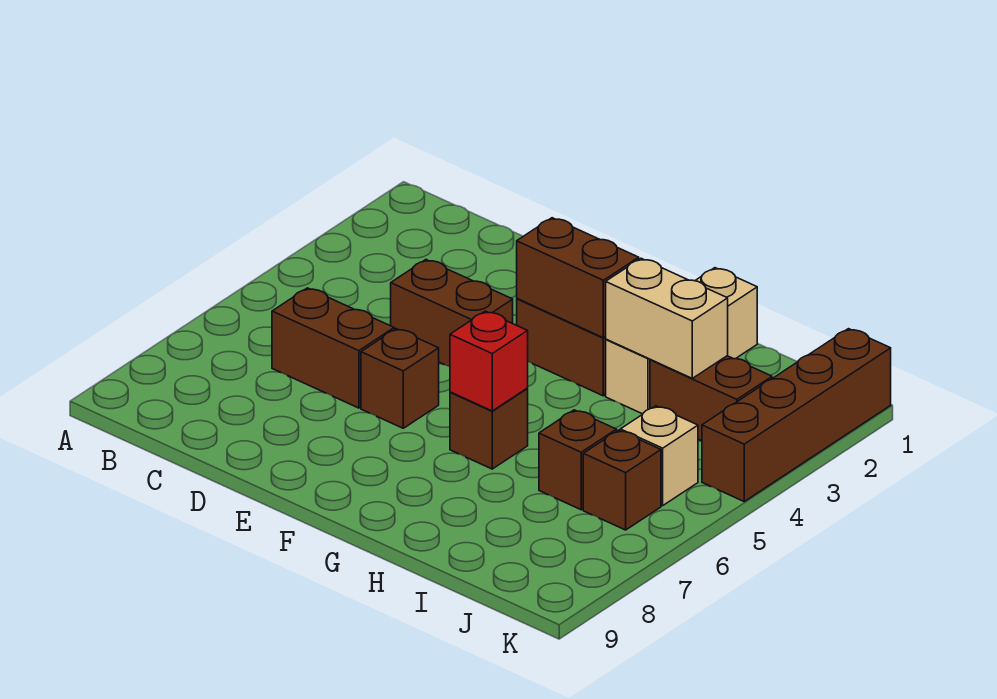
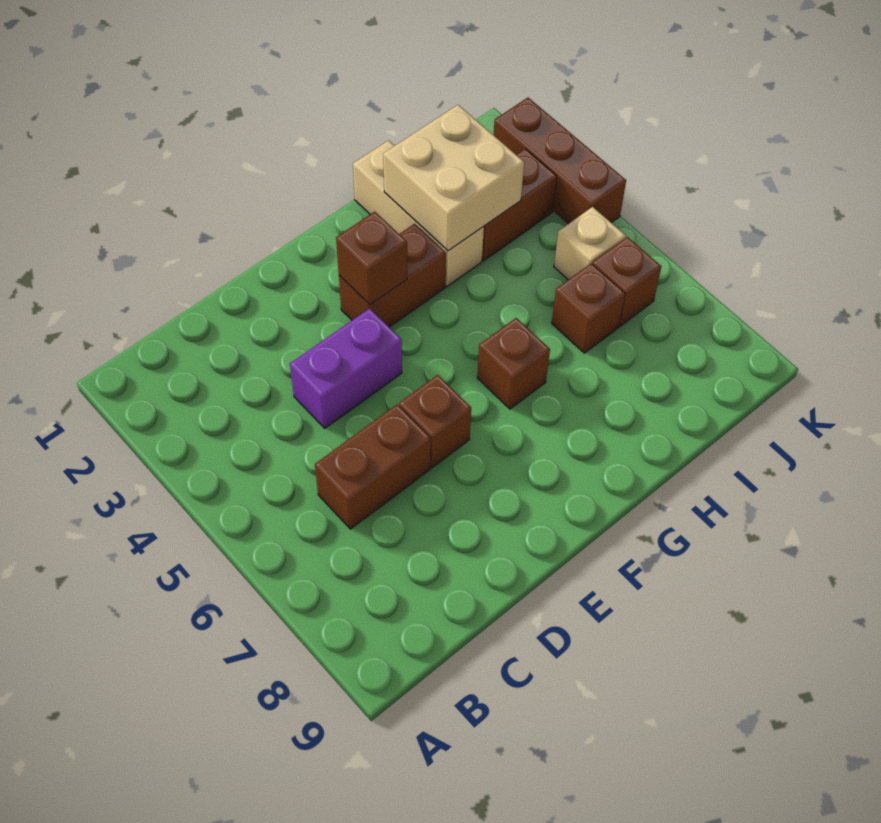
brown 1x2 brick [391,260,513,367] -> purple 1x2 brick [290,308,402,428]
brown 1x2 brick [517,218,639,338] -> brown 1x1 brick [336,212,407,305]
red 1x1 brick [450,311,528,411] -> none
tan 1x2 brick [606,258,728,378] -> tan 2x2 brick [383,105,524,251]
brown 1x4 brick [702,329,891,501] -> brown 1x3 brick [494,98,626,224]

